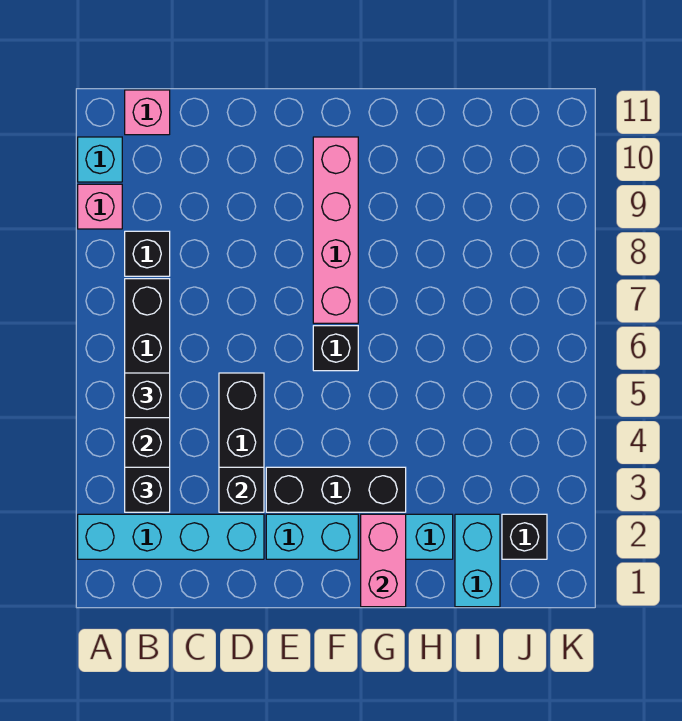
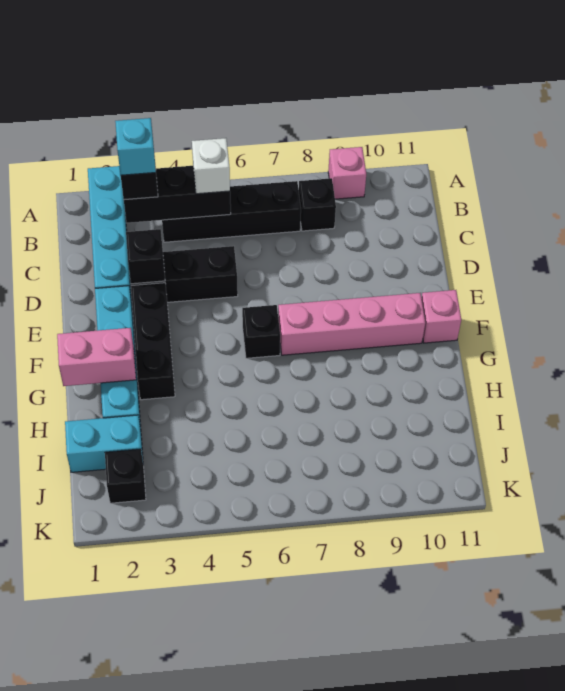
cyan 1x1 brick [78,137,122,182] -> cyan 1x1 brick moved to [115,118,156,175]
black 1x1 brick [125,373,170,418] -> white 1x1 brick [192,138,230,194]
pink 1x1 brick [125,90,170,135] -> pink 1x1 brick moved to [421,290,461,343]

